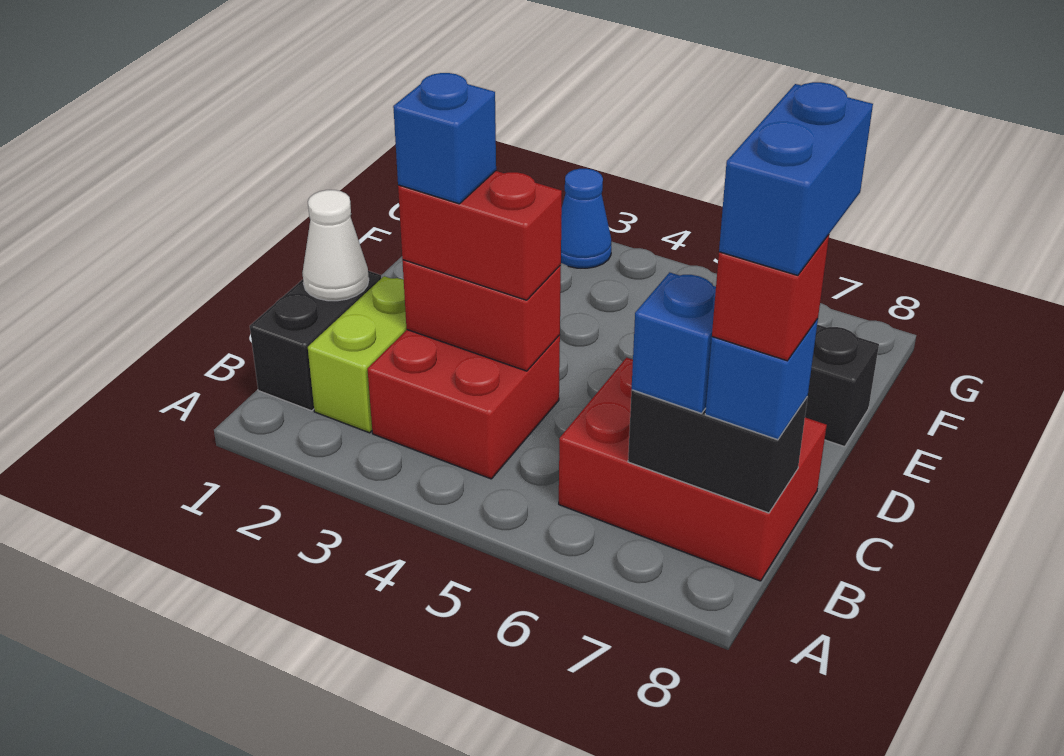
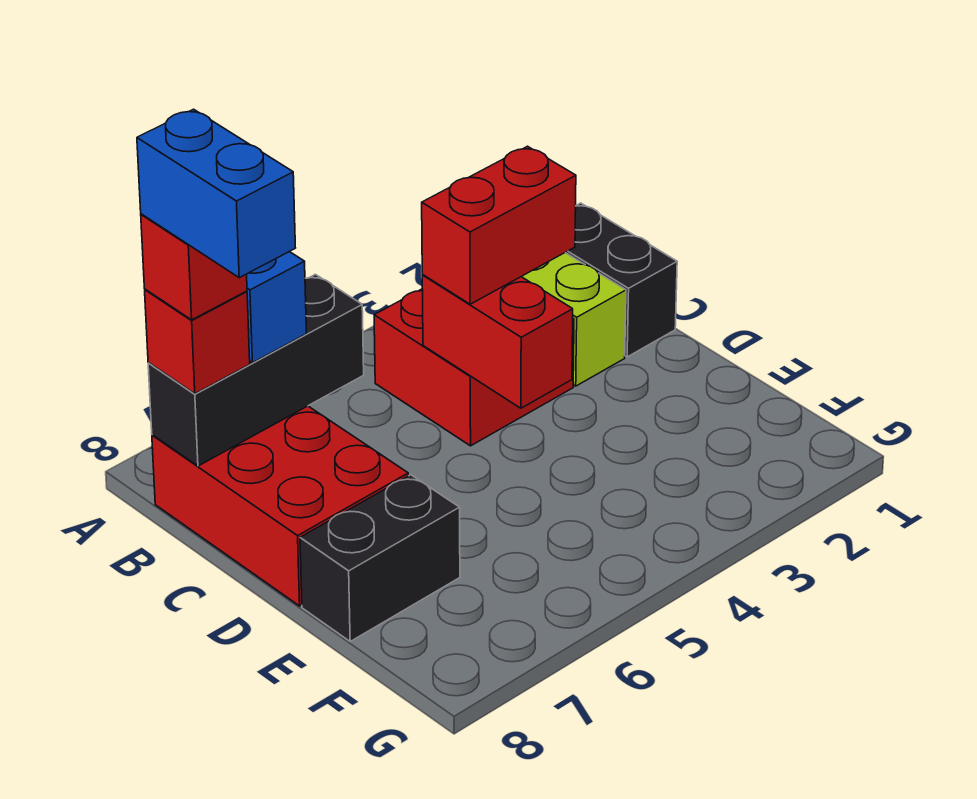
red 2x3 brick [559,358,827,581] -> red 2x3 brick turned to [152,406,408,606]
black 1x2 brick [628,390,808,513] -> black 1x3 brick [148,274,364,466]
blue 1x1 brick [705,319,818,440] -> red 1x1 brick [145,289,250,394]
white 1x1 cone [302,190,369,301] -> none
red 1x2 brick [402,260,561,371] -> red 1x2 brick turned to [422,275,573,408]
blue 1x1 brick [393,73,496,204] -> none
blue 1x1 cone [561,169,611,268] -> none

